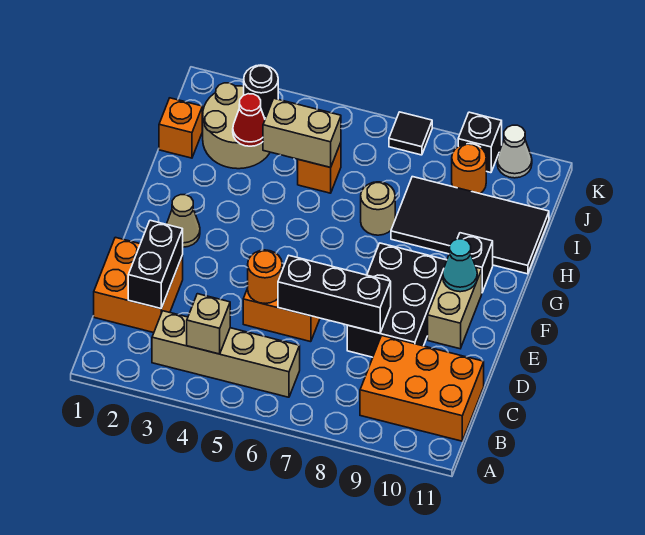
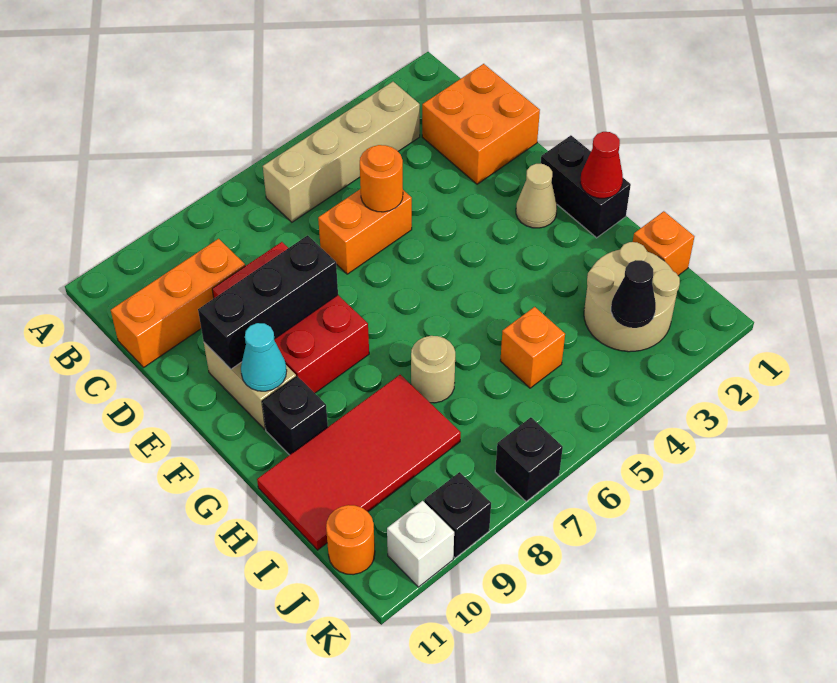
tan 1x1 brick [187,294,230,354] -> none
orange 2x3 brick [360,336,484,441] -> orange 1x3 brick [111,239,245,367]
black 1x2 brick [128,220,183,309] -> black 1x2 brick moved to [541,135,631,238]
black 1x3 brick [278,255,391,333] -> black 1x3 brick moved to [198,235,338,369]
black 2x3 brick [347,243,447,357] -> red 2x3 brick [212,242,369,393]
black 2x4 tile [391,177,549,274] -> red 2x4 tile [257,375,461,550]
red 1x1 cone [233,94,265,146] -> red 1x1 cone moved to [580,132,623,198]
tan 1x2 brick [263,98,341,167] -> none
black 1x1 round brick [244,65,278,118] -> black 1x1 cone [611,260,656,328]
orange 1x1 round brick [452,144,486,193] -> orange 1x1 round brick moved to [326,505,375,575]
black 1x1 tile [389,112,432,155] -> black 1x1 brick [495,417,563,501]
white 1x1 cone [497,125,532,178] -> white 1x1 brick [387,501,454,587]

